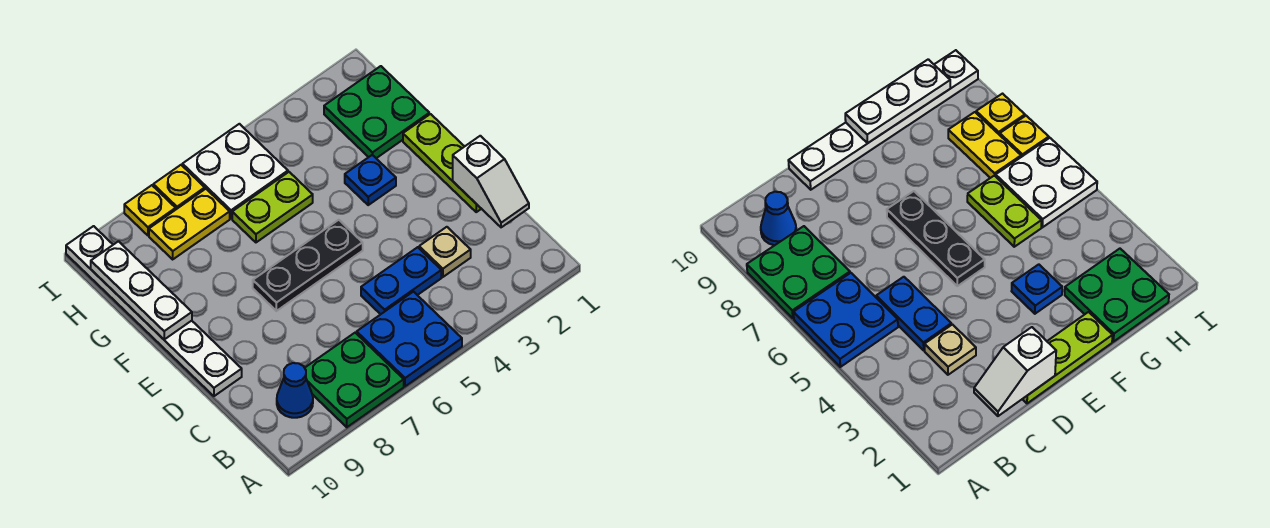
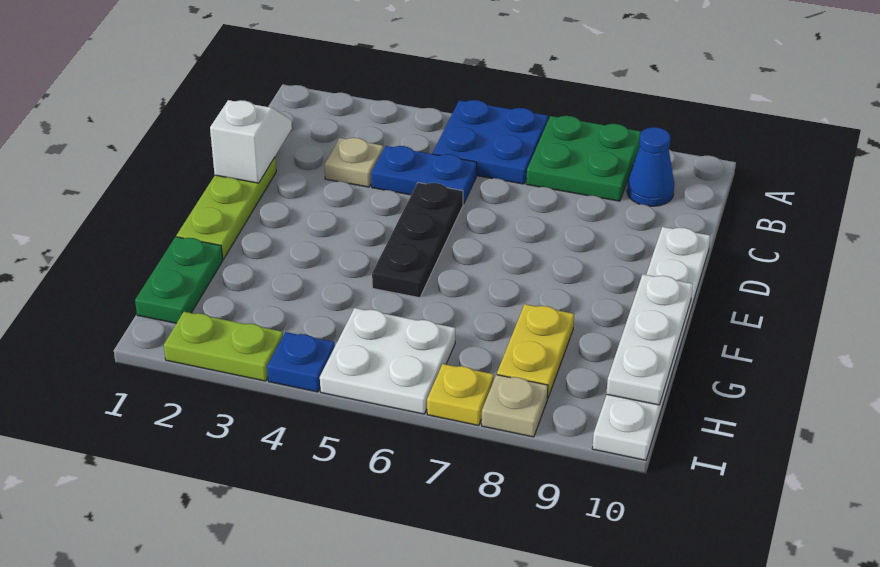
black 1x3 plate [253,220,363,311] -> black 1x3 plate turned to [372,183,463,298]
blue 1x1 plate [345,155,396,205] -> blue 1x1 plate moved to [267,332,335,392]
green 2x2 plate [324,66,429,158] -> green 1x2 plate [135,237,223,323]
lime 1x2 plate [232,172,313,242] -> lime 1x2 plate moved to [164,312,283,381]
yellow 1x2 plate [149,189,230,259] -> yellow 1x2 plate turned to [497,304,574,399]
yellow 1x1 plate [124,185,176,235] -> tan 1x1 plate [482,375,548,437]

